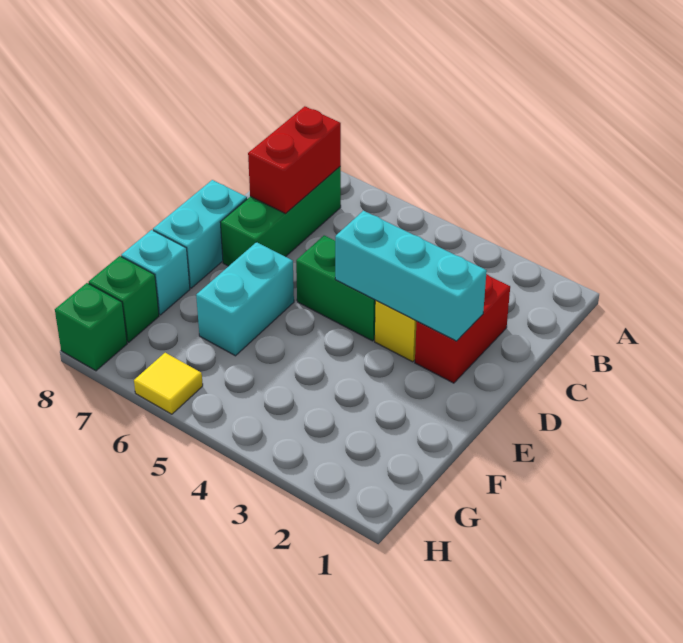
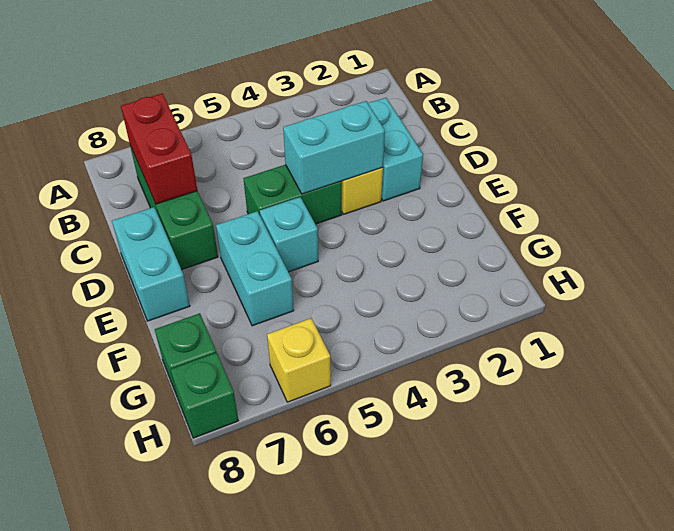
red 1x2 brick [415,274,510,383] -> cyan 1x2 brick [368,98,423,201]
cyan 1x3 brick [335,211,487,341] -> cyan 1x2 brick [283,101,385,194]
cyan 1x1 brick [121,230,190,315] -> cyan 1x1 brick moved to [260,197,318,272]
yellow 1x1 tile [134,353,203,414] -> yellow 1x1 brick [267,318,331,402]

